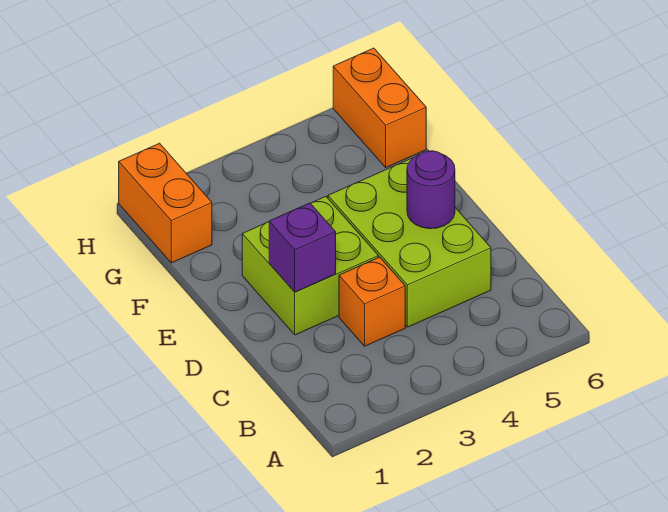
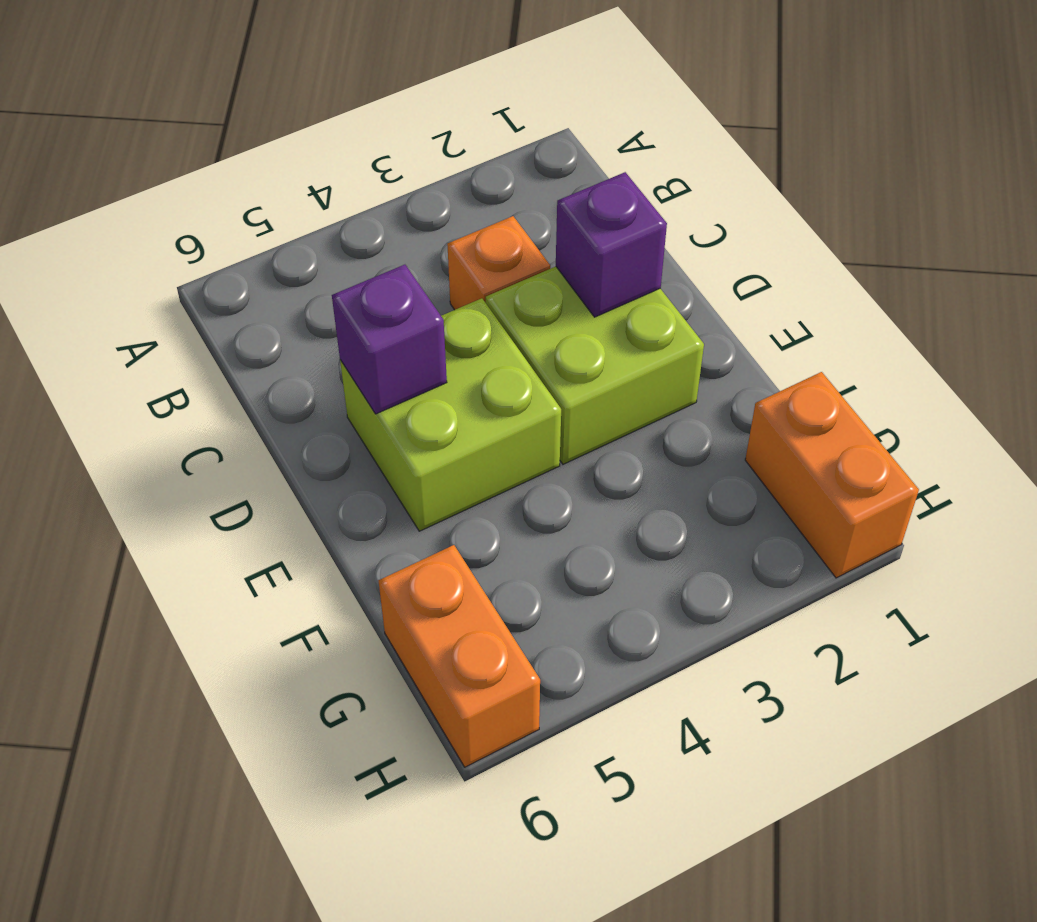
lime 2x3 brick [328,158,491,327] -> lime 2x2 brick [340,298,561,531]
purple 1x1 round brick [407,151,455,229] -> purple 1x1 brick [332,265,447,414]

